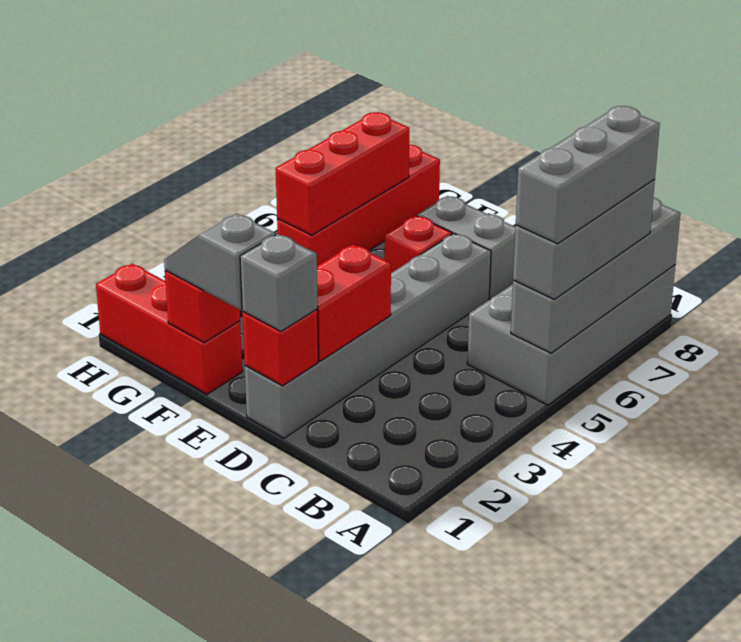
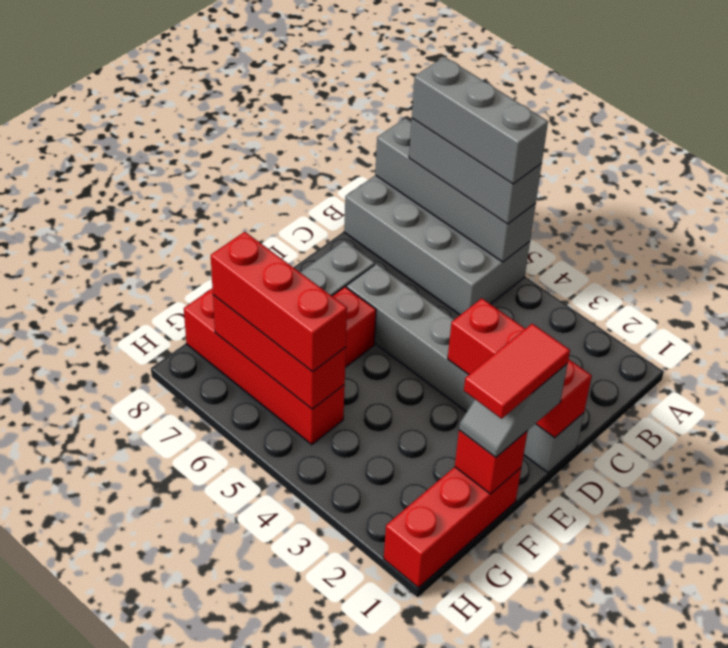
grey 1x1 brick [240,234,318,331] -> none
none -> red 1x2 tile [464,324,570,419]
none -> red 1x3 brick [211,232,347,372]

